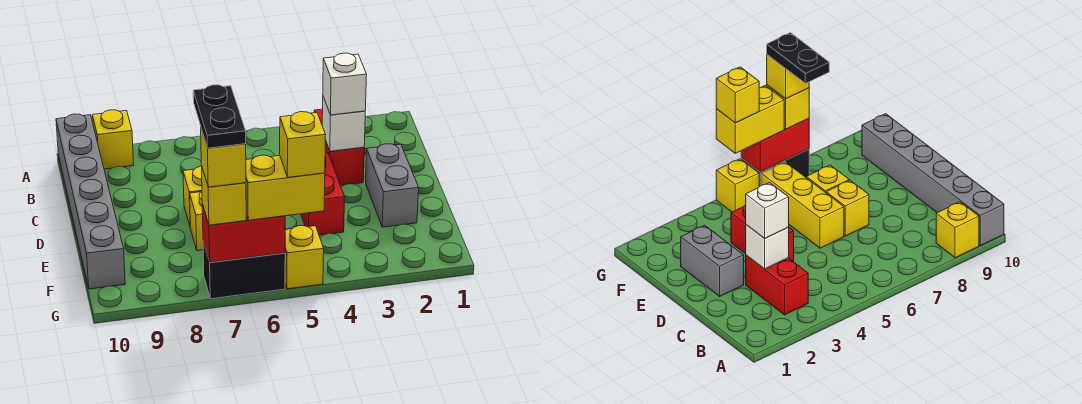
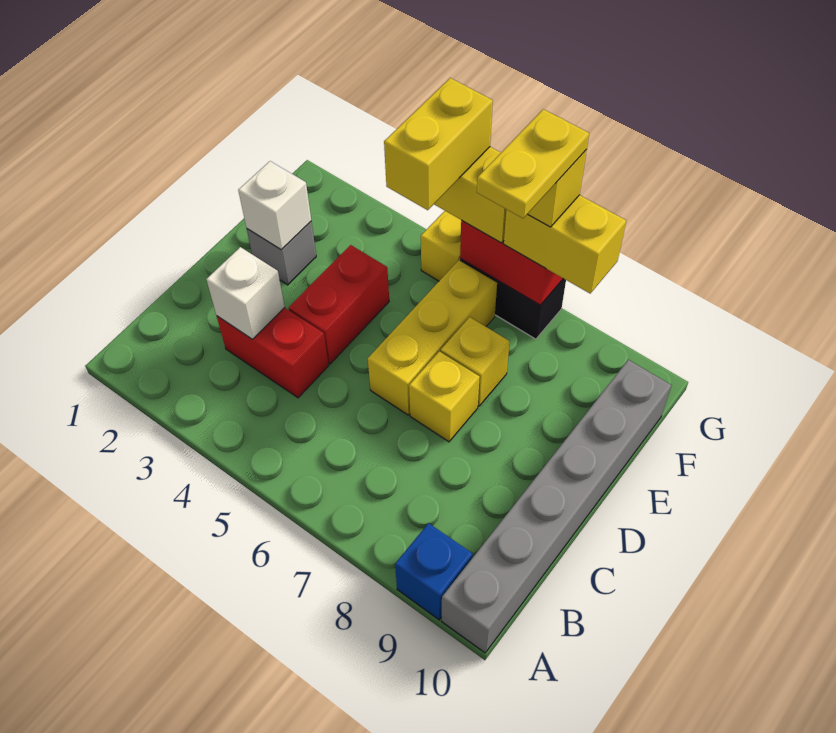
yellow 1x1 brick [92,110,134,169] -> blue 1x1 brick [395,523,473,620]
red 1x2 brick [314,109,364,186] -> red 1x2 brick turned to [217,308,329,398]
white 1x1 brick [323,53,367,115] -> white 1x1 brick moved to [238,161,311,250]
grey 1x2 brick [366,144,419,227] -> grey 1x1 brick [247,221,316,285]
black 1x2 plate [193,85,246,148] -> yellow 1x2 plate [477,109,589,218]
yellow 1x1 brick [280,112,325,177] -> yellow 1x2 brick [384,78,493,210]
yellow 1x1 brick [201,165,246,225] -> yellow 1x2 brick [504,195,626,293]

